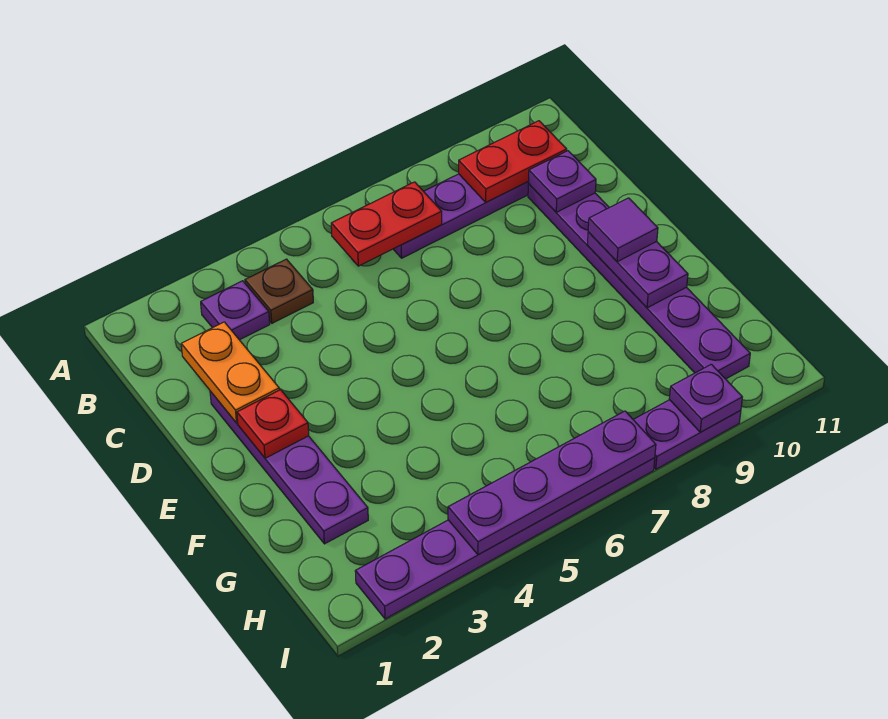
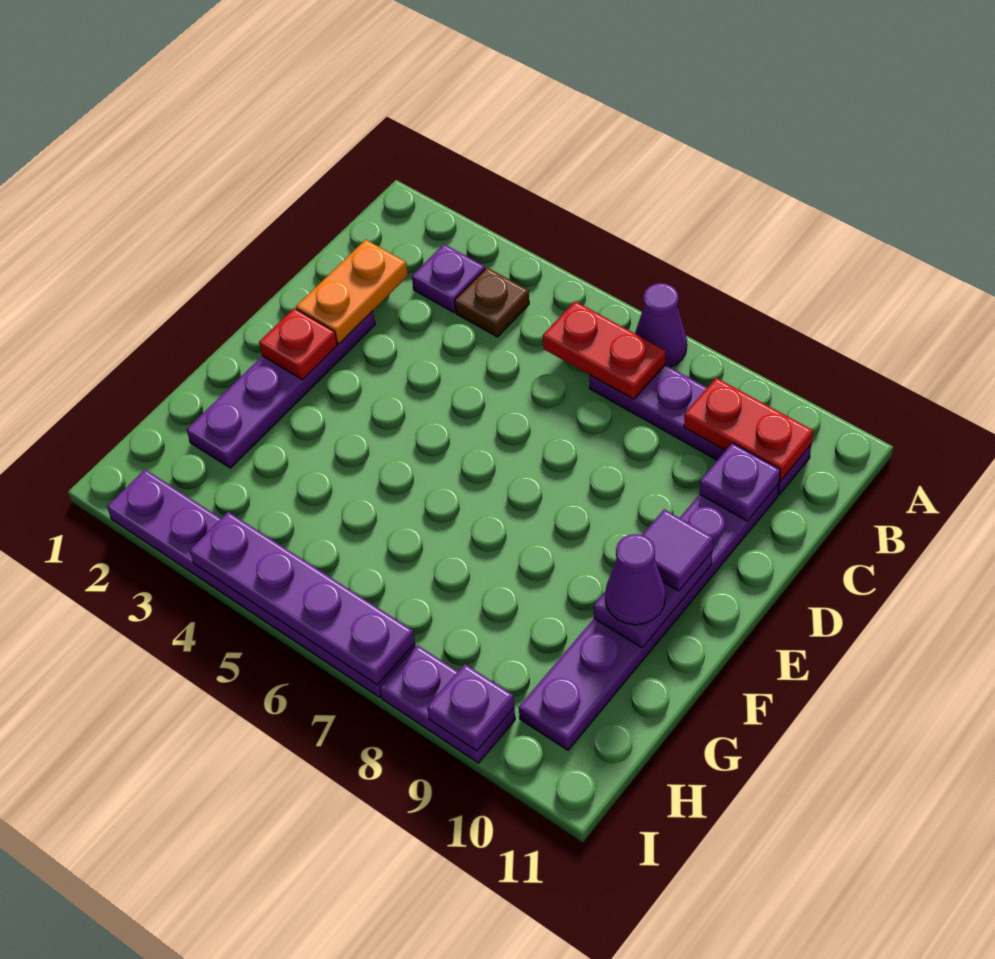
none -> purple 1x1 cone [635,283,687,367]
none -> purple 1x1 cone [605,534,665,625]

